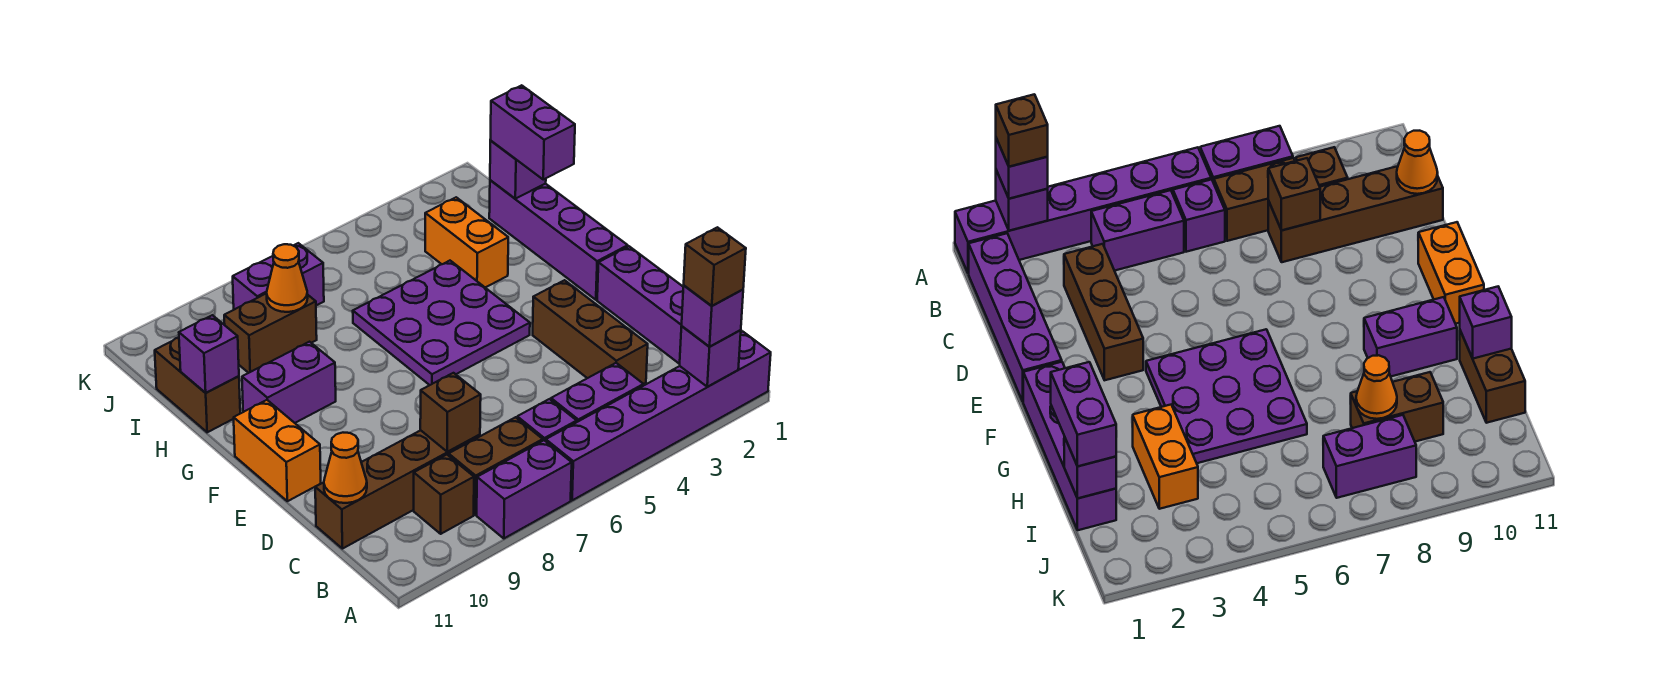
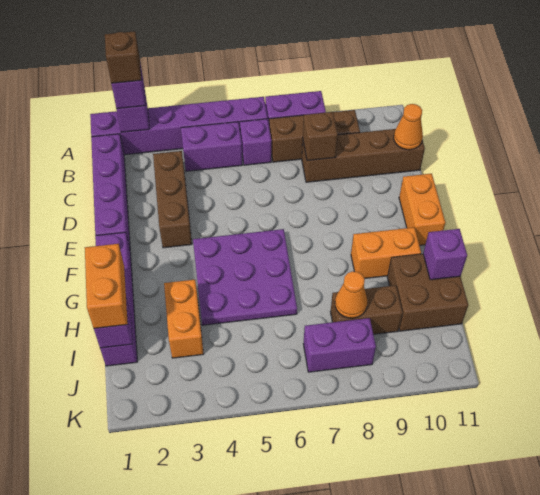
purple 1x2 brick [242,342,336,423] -> orange 1x2 brick [351,227,421,279]
purple 1x2 brick [490,85,575,179] -> orange 1x2 brick [85,244,128,328]
brown 1x2 brick [155,338,240,432] -> brown 2x2 brick [387,254,468,331]

